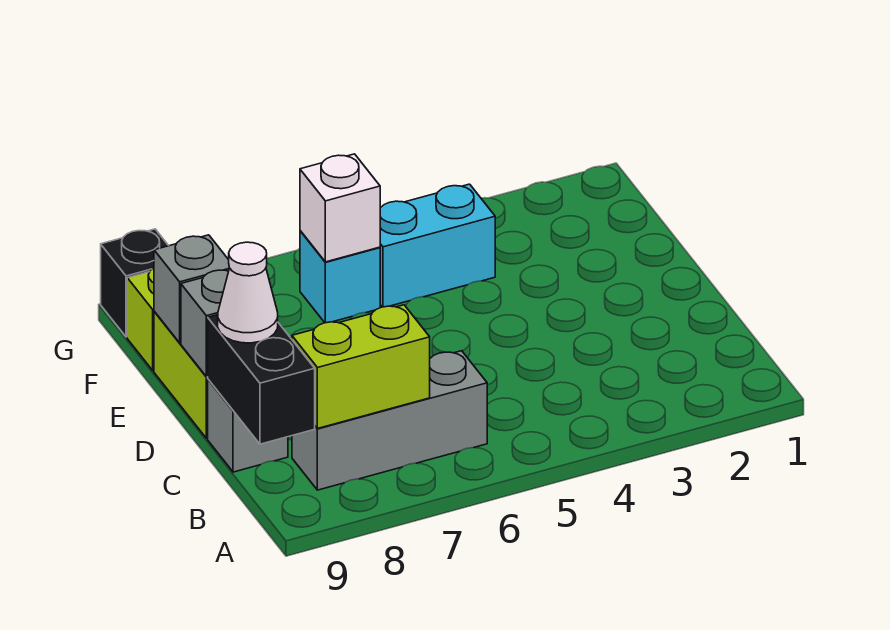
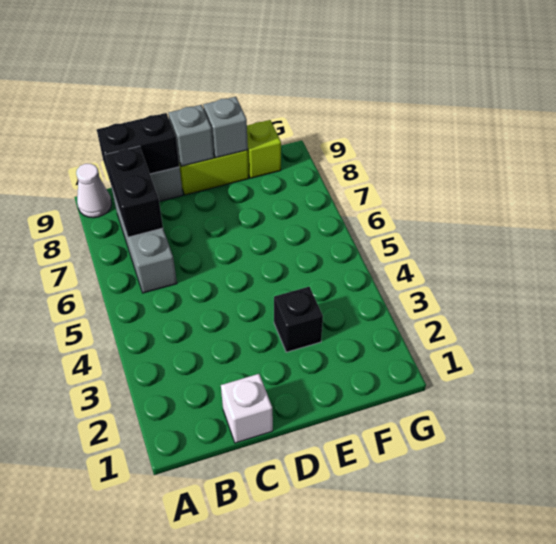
lime 1x2 brick [292,305,430,429] -> black 1x2 brick [105,146,163,237]
white 1x1 cone [218,242,278,343] -> white 1x1 cone moved to [76,164,112,218]
cyan 1x2 brick [380,184,495,307] -> none
cyan 1x1 brick [300,231,380,323] -> none
white 1x1 brick [300,154,380,262] -> white 1x1 brick moved to [221,374,273,443]
black 1x1 brick [101,229,168,337] -> black 1x1 brick moved to [274,287,323,352]

